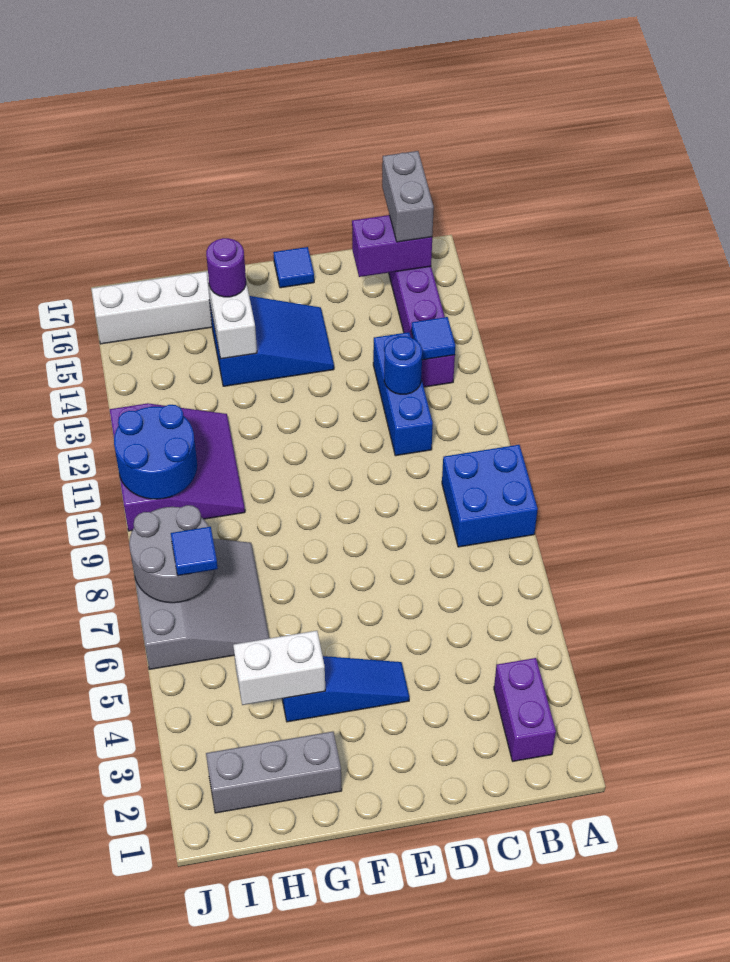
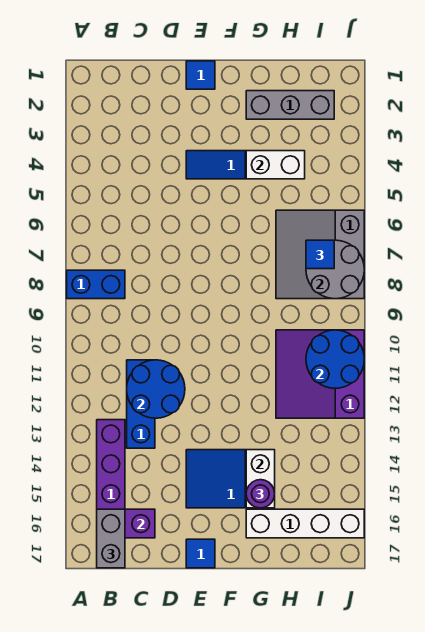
blue 2x2 brick [442,445,538,547] -> blue 1x2 brick [67,270,125,299]
purple 1x2 brick [494,658,556,761] -> none
blue 1x1 tile [411,317,455,360] -> blue 1x1 tile moved to [186,61,215,89]
blue 1x1 round brick [384,336,422,394] -> blue 2x2 round brick [127,360,185,418]

